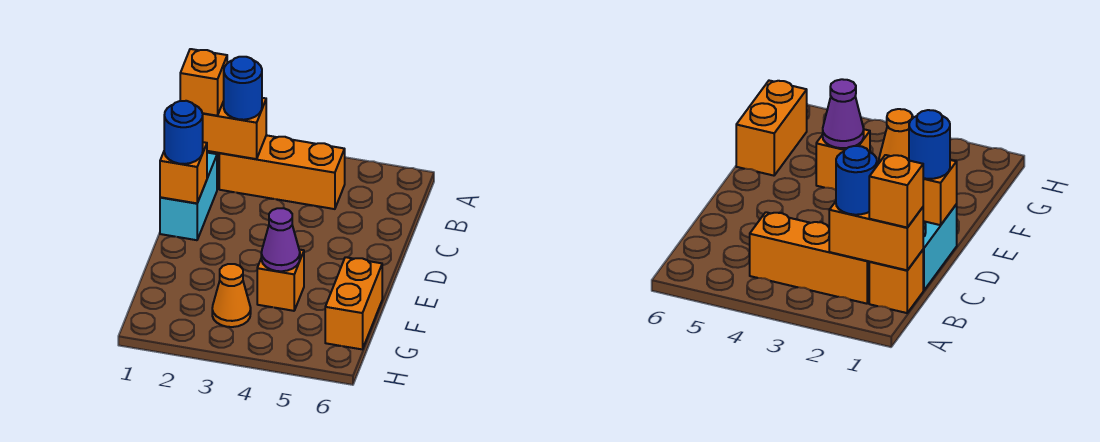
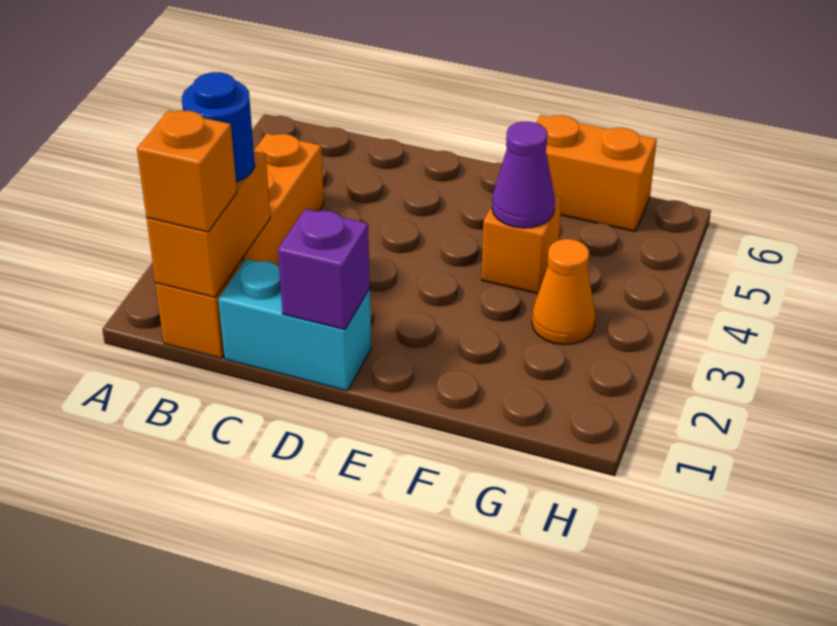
orange 1x1 brick [160,142,207,203] -> purple 1x1 brick [278,209,370,329]
blue 1x1 round brick [164,101,203,164] -> none

